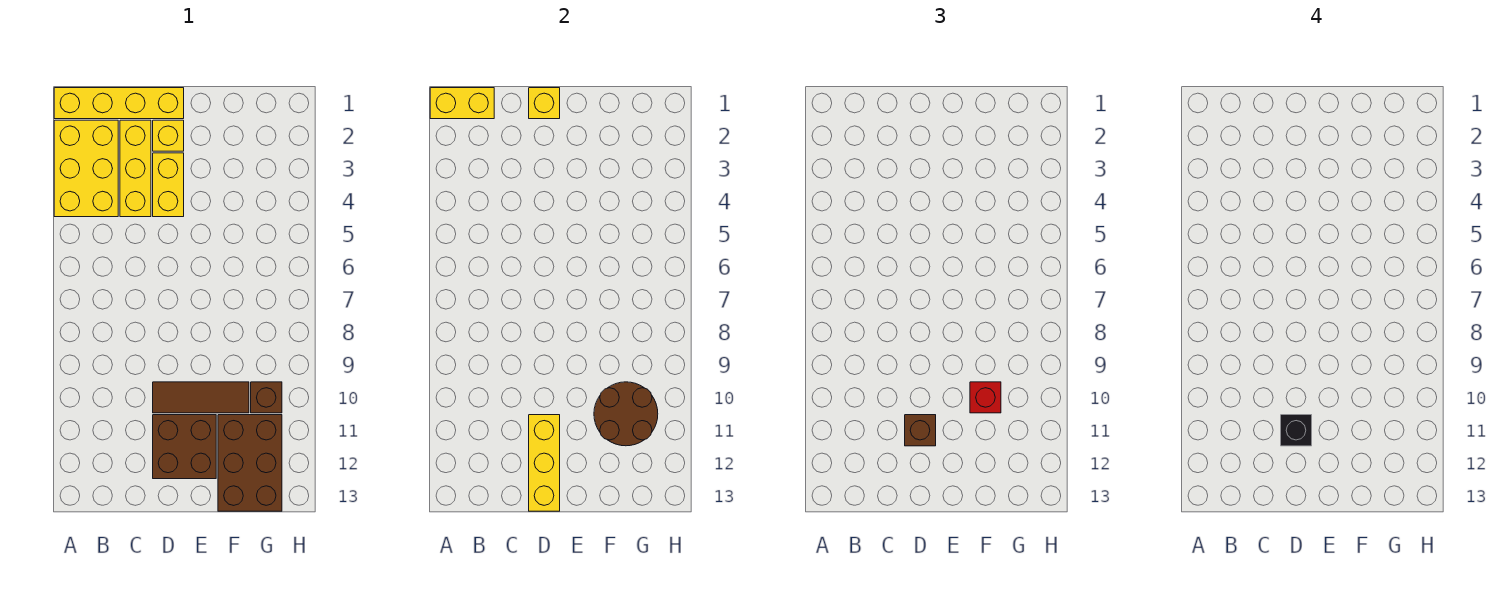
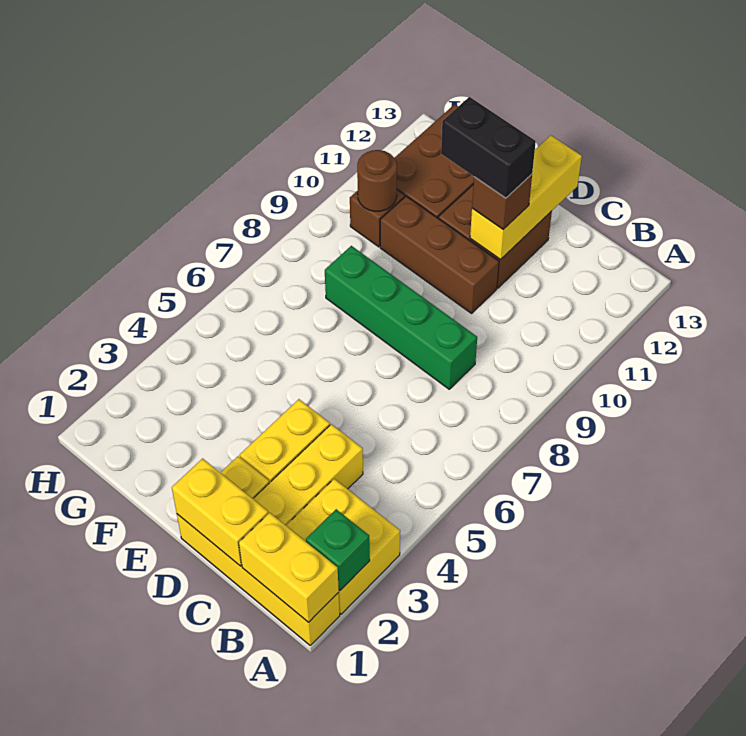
yellow 2x3 brick [54,120,118,217] -> yellow 2x2 brick [286,479,400,614]
none -> green 1x1 brick [306,509,370,590]
none -> green 1x4 brick [325,246,477,389]
yellow 1x1 brick [529,88,560,119] -> yellow 1x2 brick [172,459,268,566]
brown 1x3 tile [153,382,249,413] -> brown 1x3 brick [380,196,499,313]
black 1x1 brick [1281,415,1312,446] -> black 1x2 brick [441,97,536,198]
brown 2x2 round brick [594,382,658,446] -> brown 1x1 round brick [357,150,397,211]
red 1x1 brick [970,382,1001,413] -> none

